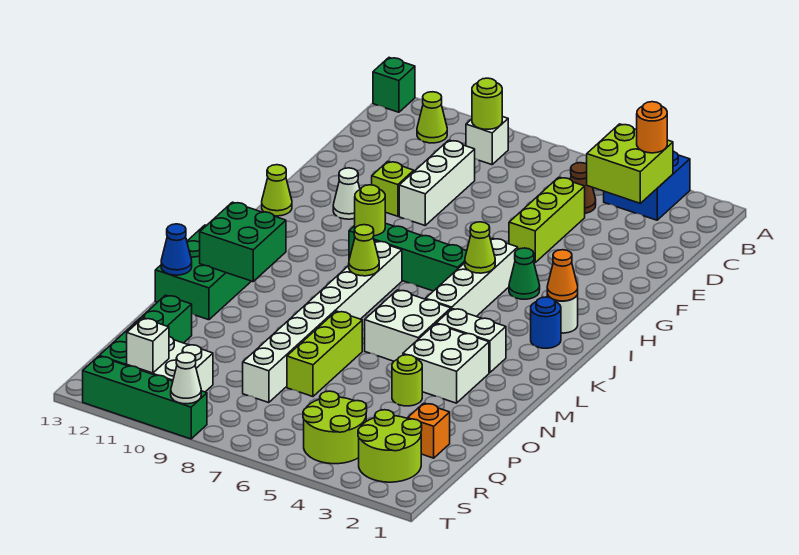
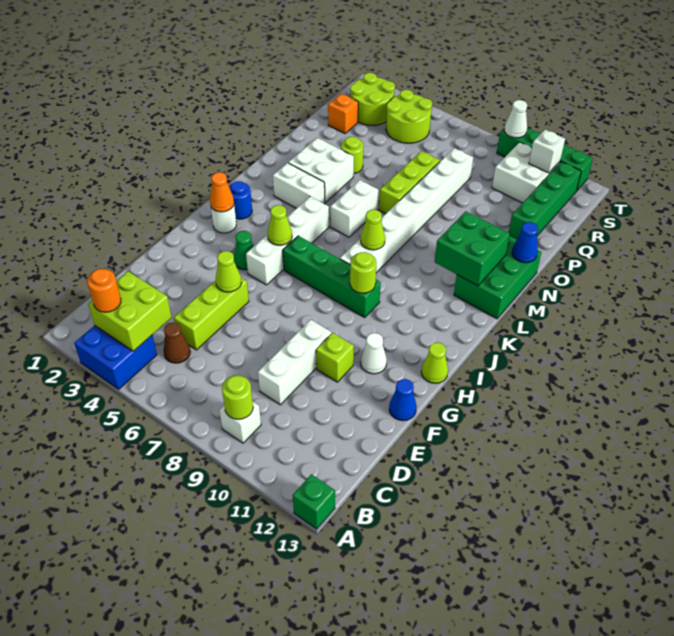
lime 1x1 cone [417,92,447,143] -> lime 1x1 cone moved to [216,251,241,292]
none -> blue 1x1 cone [389,379,417,421]
white 2x2 brick [365,290,451,361] -> white 1x2 brick [330,180,378,237]

